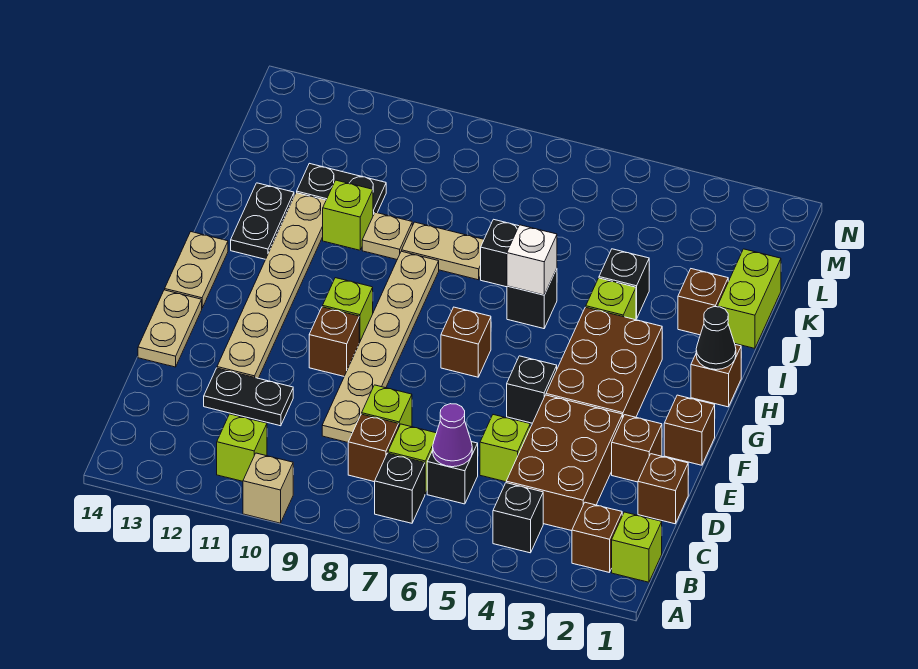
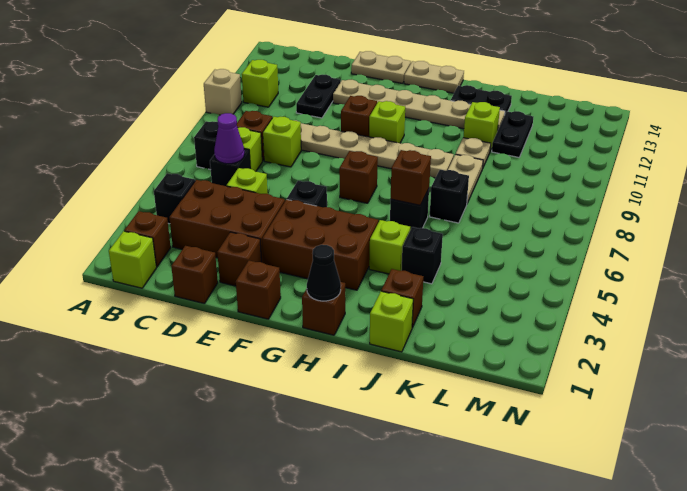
white 1x1 brick [507,225,557,295] -> brown 1x1 brick [391,150,431,205]
lime 1x2 brick [717,249,781,348] -> lime 1x1 brick [370,291,413,352]

